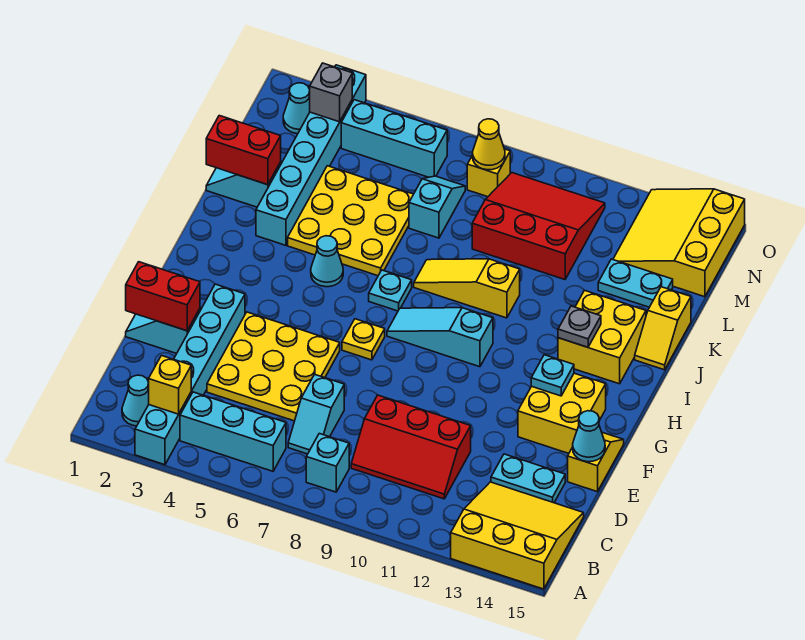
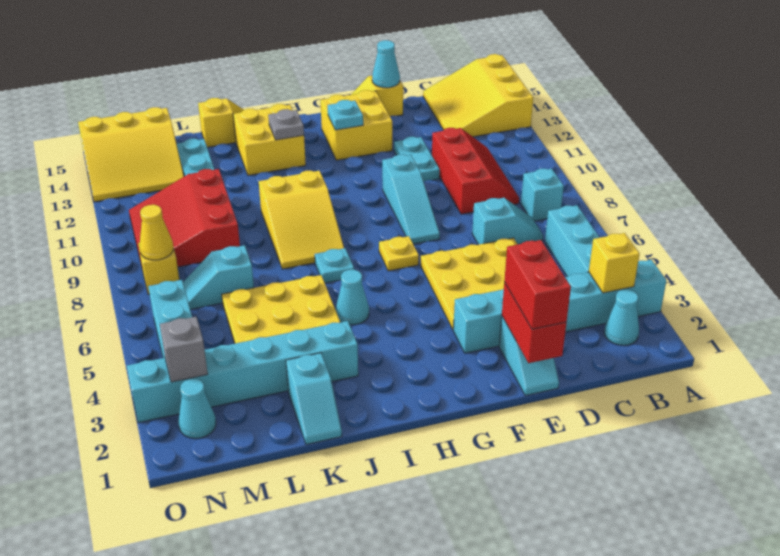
cyan 1x2 plate [491,454,565,503] -> cyan 1x2 plate moved to [394,137,440,182]
cyan 1x3 slope [387,308,493,367] -> cyan 1x3 slope moved to [382,155,440,244]
yellow 1x3 slope [414,259,520,318] -> yellow 2x3 slope [259,171,344,269]
red 1x2 brick [206,116,281,185] -> red 1x2 brick moved to [504,240,571,329]

